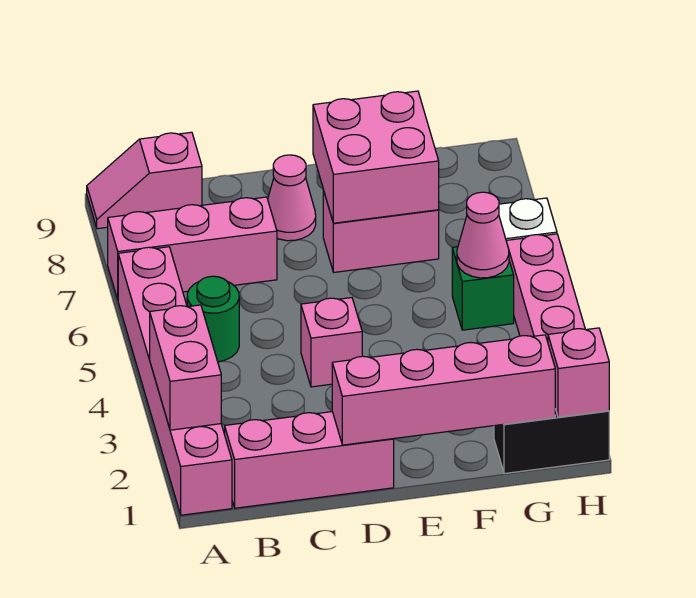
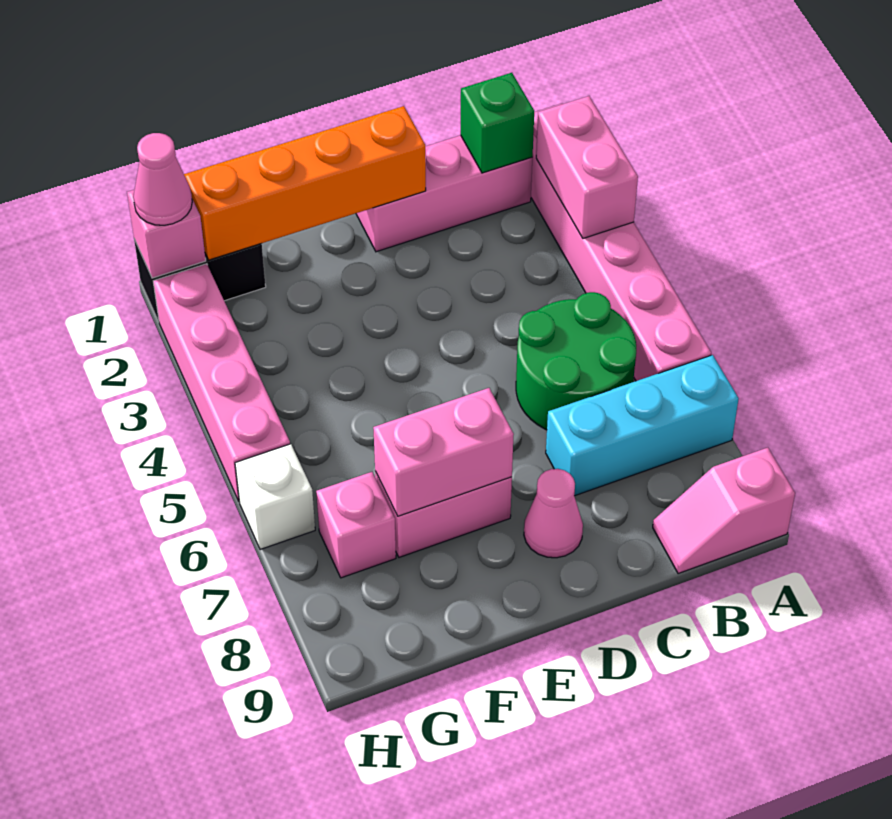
pink 1x3 brick [108,197,277,299] -> cyan 1x3 brick [546,355,739,496]
pink 1x2 slope [87,132,202,229] -> pink 1x2 slope turned to [653,448,795,574]
green 1x1 round brick [187,276,239,362] -> green 2x2 round brick [516,292,636,430]
pink 1x4 brick [332,335,555,445] -> orange 1x4 brick [184,106,426,260]
pink 1x1 brick [301,298,362,387] -> pink 1x1 brick moved to [316,472,396,578]
pink 2x2 brick [313,91,439,223] -> pink 1x2 brick [373,388,514,516]
green 1x1 brick [452,247,514,330] -> green 1x1 brick moved to [461,73,534,173]
pink 1x1 cone [457,192,509,278] -> pink 1x1 cone moved to [133,133,192,225]

